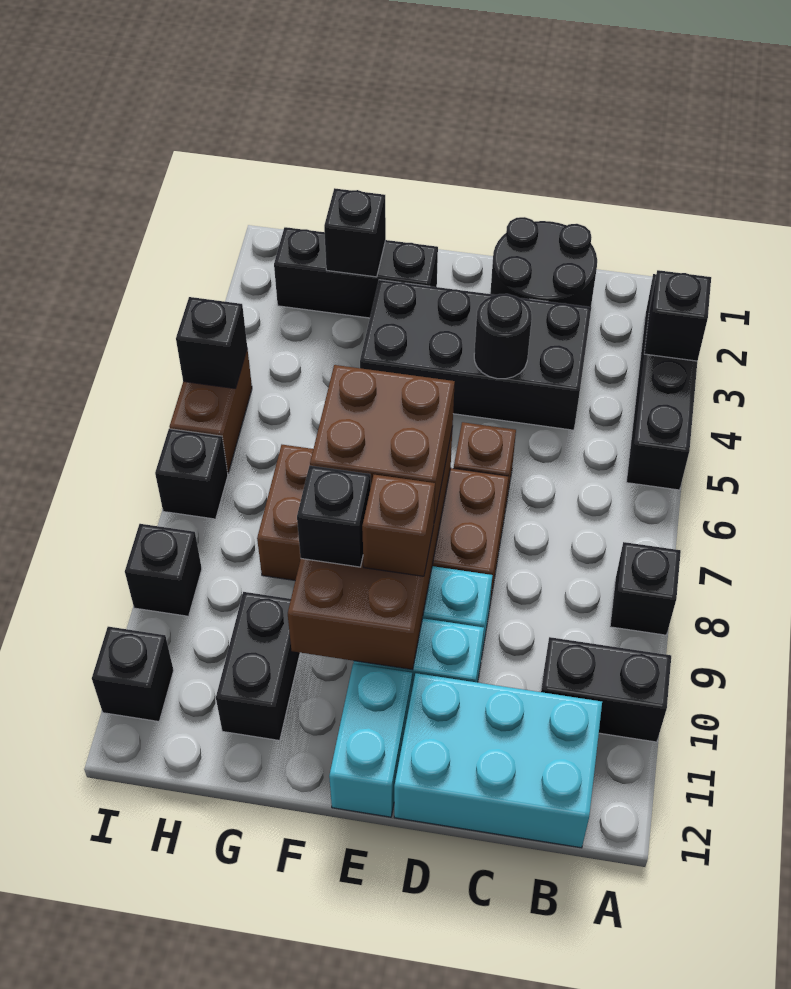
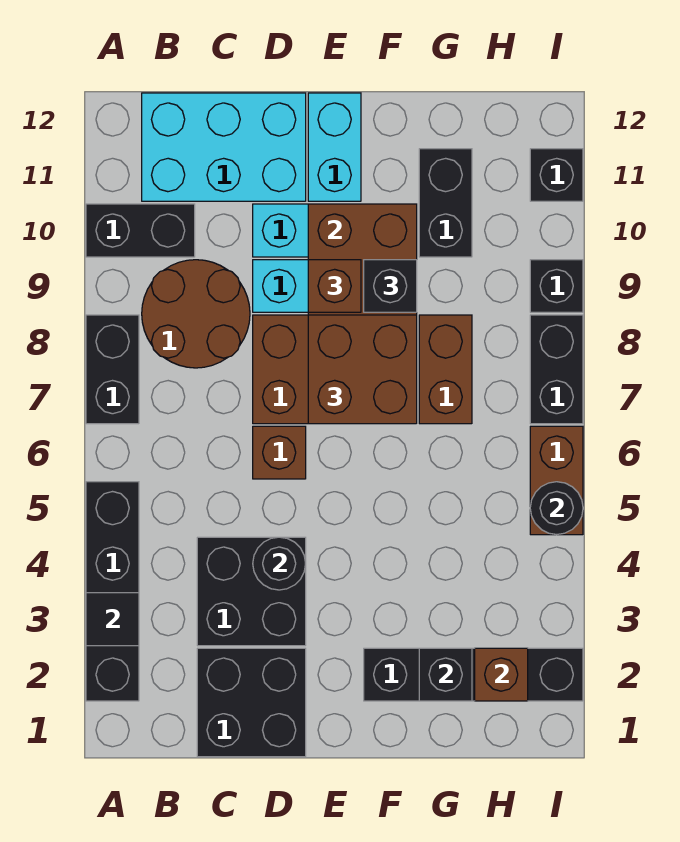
black 1x1 brick [644,270,711,361] -> black 1x1 tile [86,593,139,646]
black 1x1 brick [610,542,681,635] -> black 1x2 brick [86,315,139,424]
none -> brown 2x2 round brick [142,260,250,368]
black 2x2 round brick [490,217,597,307] -> black 2x2 brick [197,648,306,757]
black 2x4 brick [360,280,591,430] -> black 2x2 brick [197,537,306,646]
black 1x3 brick [274,227,438,318] -> black 1x4 brick [364,648,583,701]
none -> brown 1x1 brick [475,648,528,701]
black 1x1 brick [176,297,247,389] -> black 1x1 round brick [530,482,583,535]
black 1x1 brick [155,429,228,519] -> black 1x2 brick [530,315,583,424]

